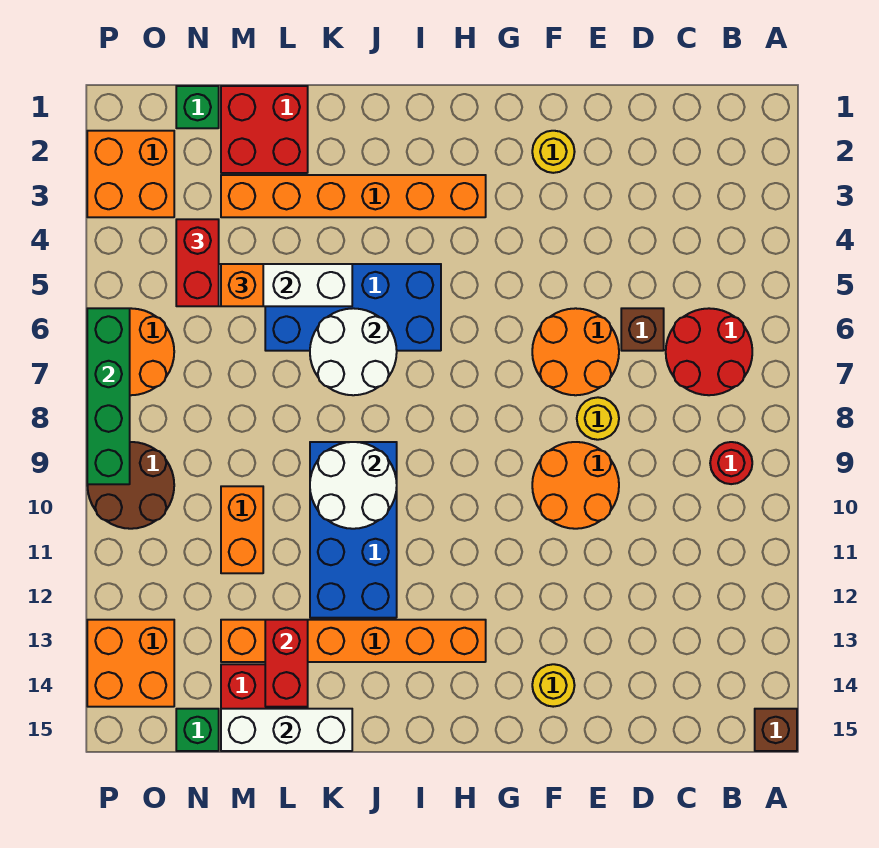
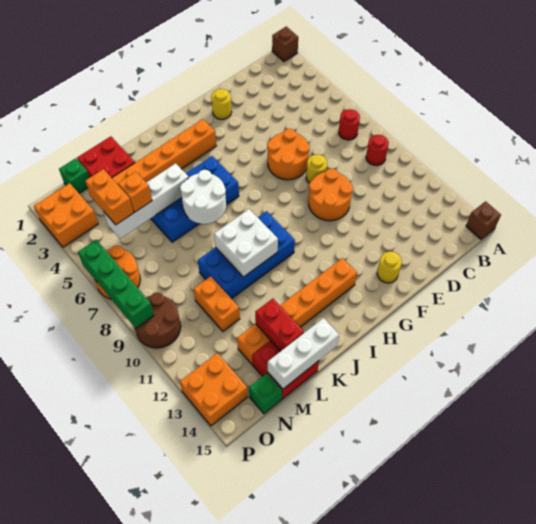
red 2x2 round brick [666,308,752,395] -> red 1x1 round brick [339,109,360,140]
brown 1x1 brick [621,308,664,351] -> brown 1x1 brick moved to [272,26,298,62]
blue 2x4 brick [310,442,397,618] -> blue 2x4 brick turned to [198,211,295,299]
white 2x2 round brick [310,442,397,529] -> white 2x2 brick [214,209,278,277]
red 1x2 brick [176,219,219,306] -> orange 1x2 brick [85,169,134,225]

